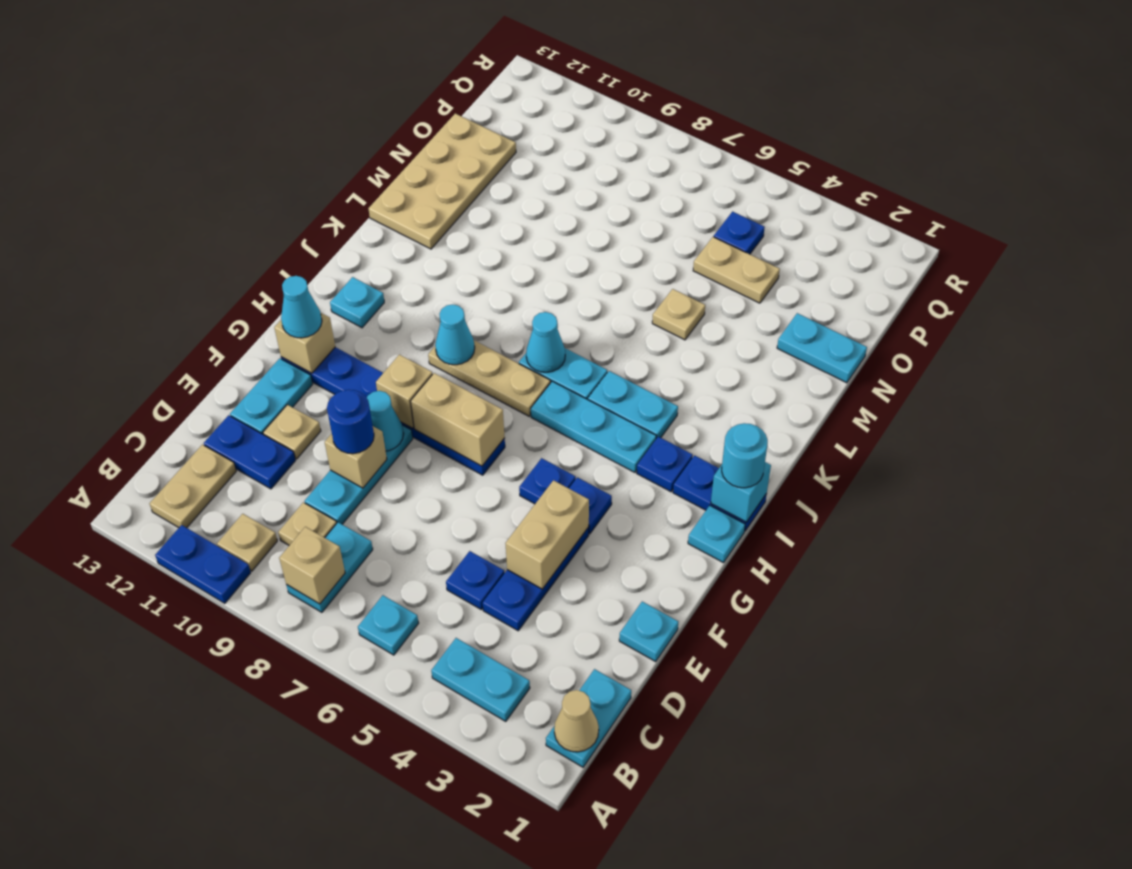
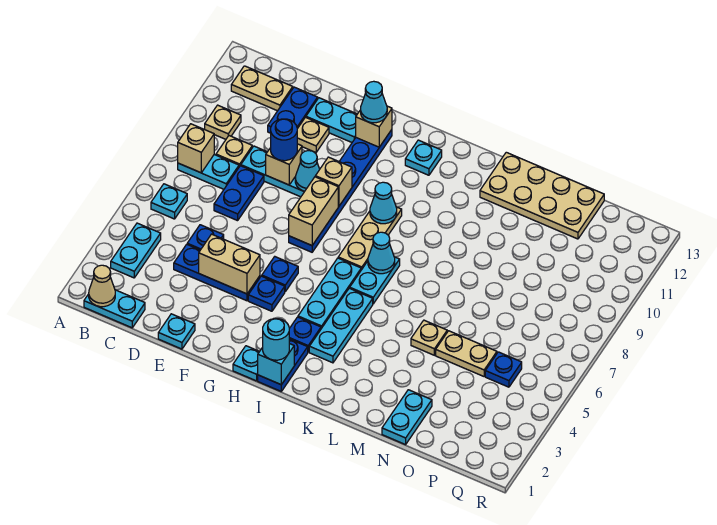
blue 1x2 plate [155,525,251,603] -> blue 1x2 plate moved to [214,166,264,221]
cyan 1x2 plate [588,371,678,438] -> cyan 1x3 plate [309,288,373,363]
tan 1x2 plate [693,237,780,303] -> tan 1x2 plate turned to [436,331,497,376]

